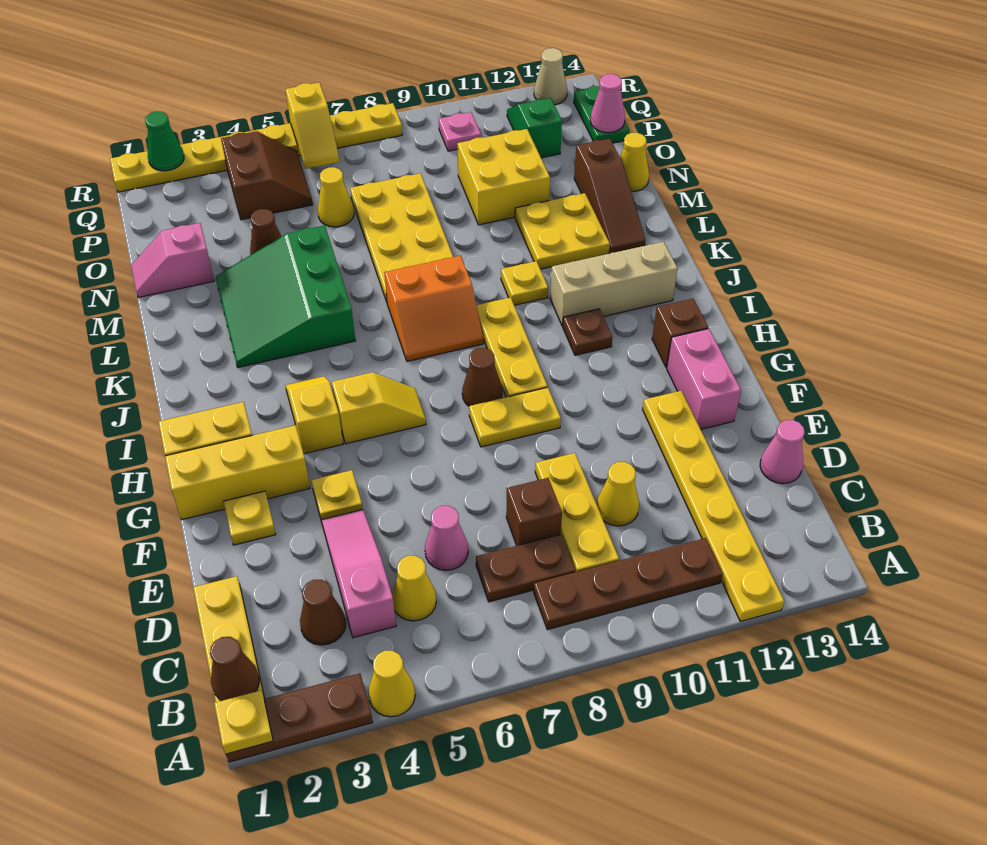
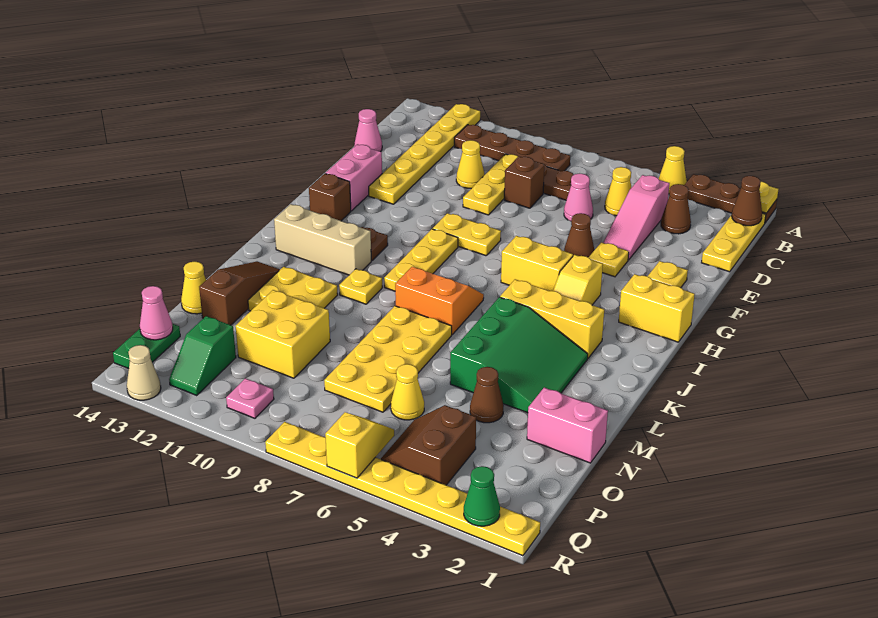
yellow 1x3 brick [165,425,310,520] -> yellow 1x3 brick moved to [500,279,604,358]
yellow 1x2 slope [332,372,426,444] -> yellow 1x2 brick [501,236,573,291]
brown 1x1 cone [462,348,502,406] -> brown 1x1 cone moved to [564,213,594,257]
pink 1x2 slope [131,223,214,298] -> pink 1x2 brick [527,388,608,463]

